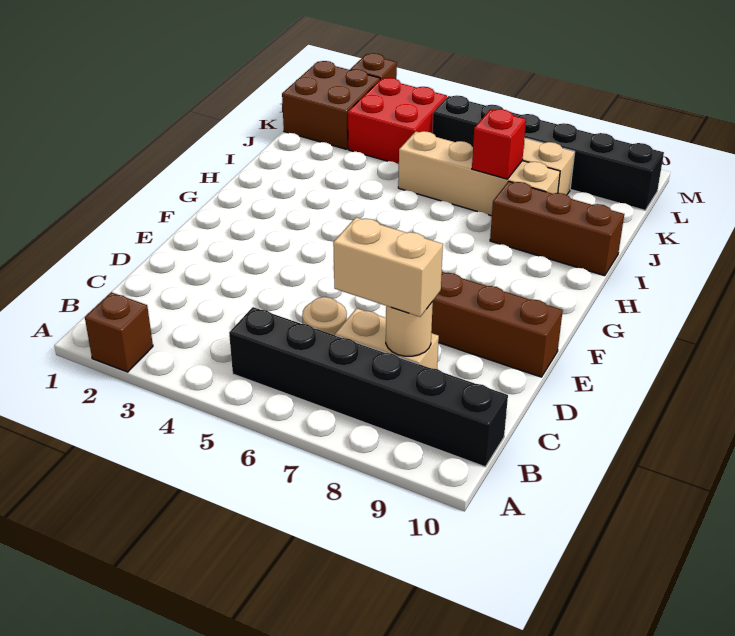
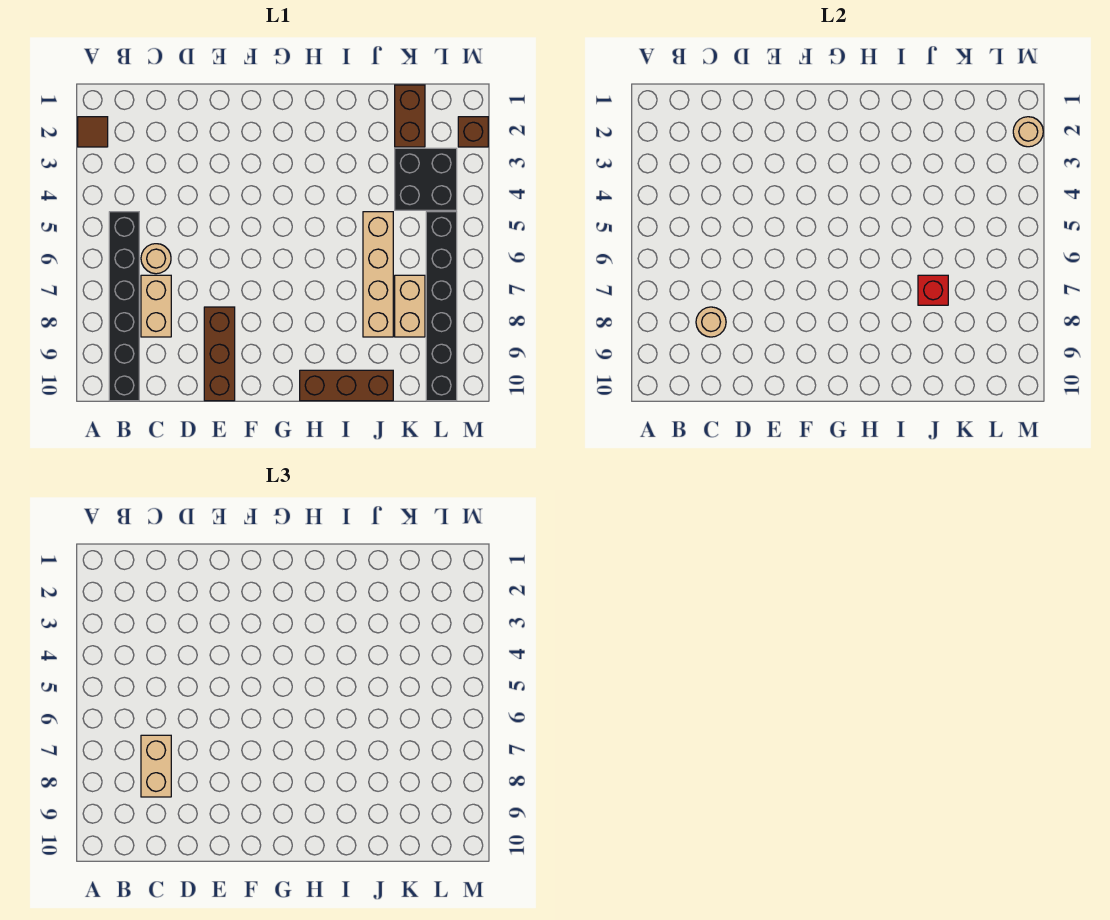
brown 1x1 brick [85,292,153,372] -> brown 1x1 tile [78,117,108,147]
brown 1x3 brick [490,181,624,276] -> brown 1x3 brick turned to [300,370,393,401]
brown 2x2 brick [282,61,380,149] -> brown 1x2 brick [395,85,425,147]
red 2x2 brick [348,78,447,164] -> black 2x2 brick [395,148,457,210]
none -> tan 1x1 round brick [1013,117,1043,147]

